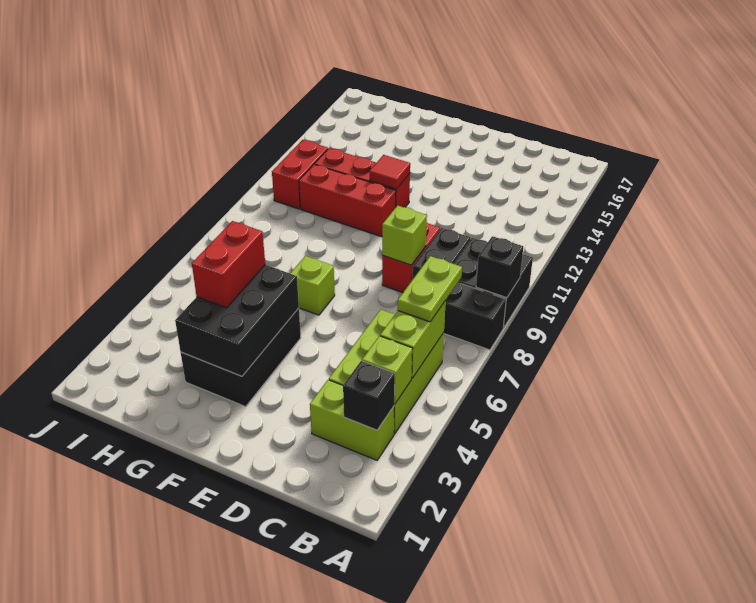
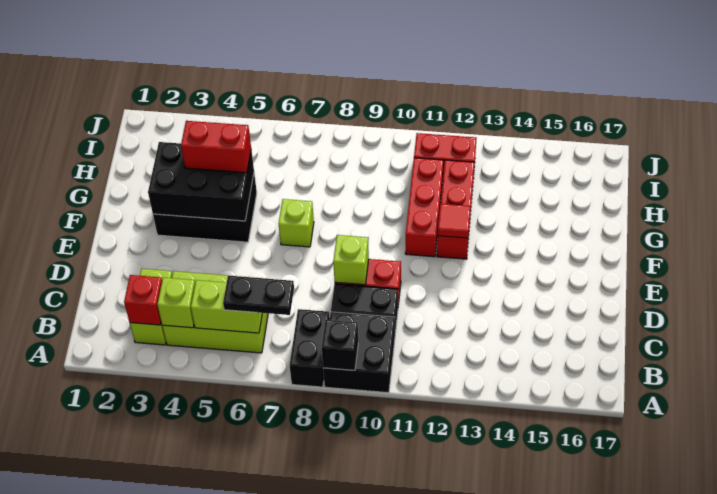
black 1x1 brick [343,361,395,430] -> red 1x1 brick [124,275,162,325]
lime 1x2 plate [398,256,462,322] -> black 1x2 plate [223,276,294,315]

